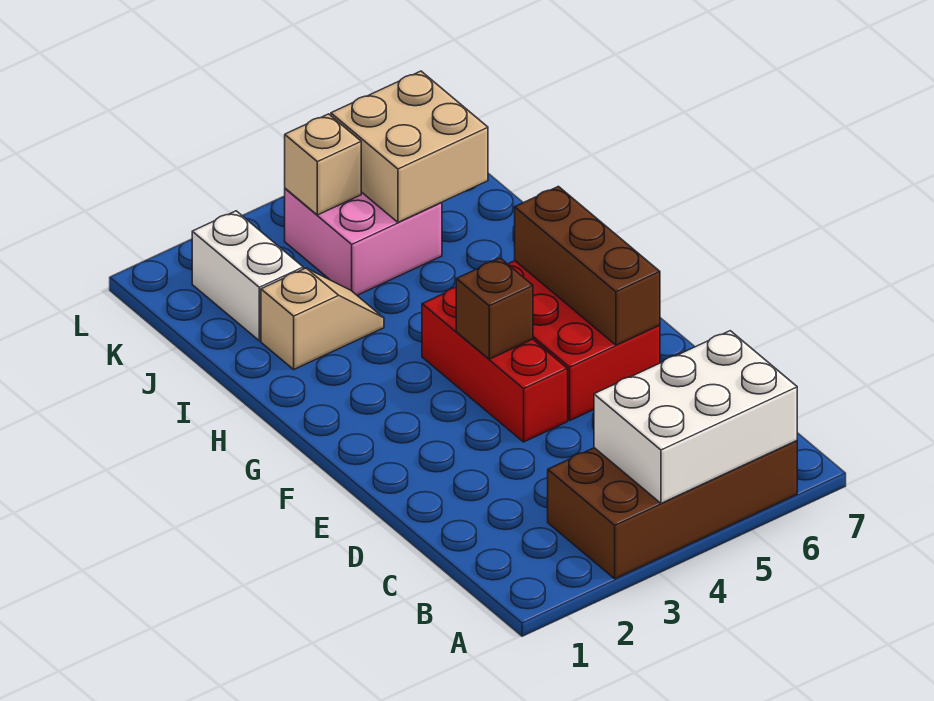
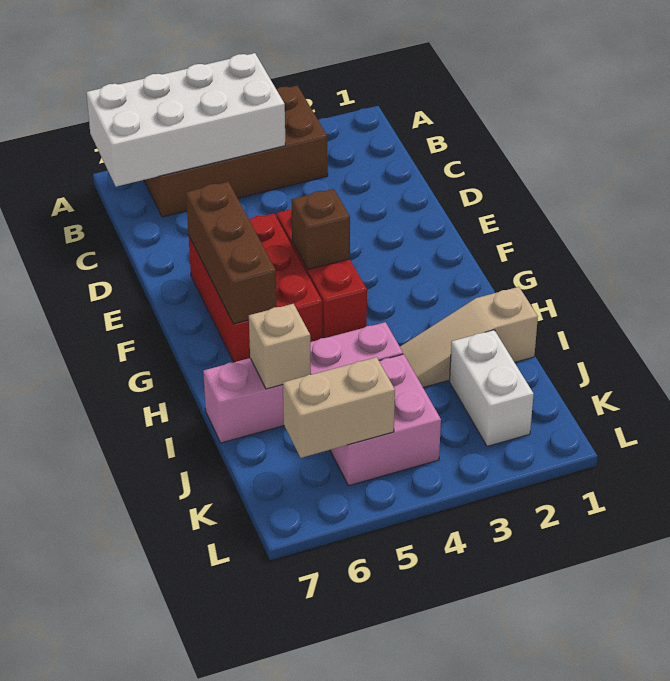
white 2x3 brick [594,331,797,503] -> white 2x4 brick [86,53,285,187]
tan 1x2 slope [261,268,384,369] -> tan 1x3 slope [400,287,538,387]
none -> pink 1x4 brick [203,322,403,443]
tan 2x2 brick [331,71,488,222] -> tan 1x2 brick [283,357,395,458]
tan 1x1 brick [285,114,361,215] -> tan 1x1 brick moved to [249,304,311,389]

